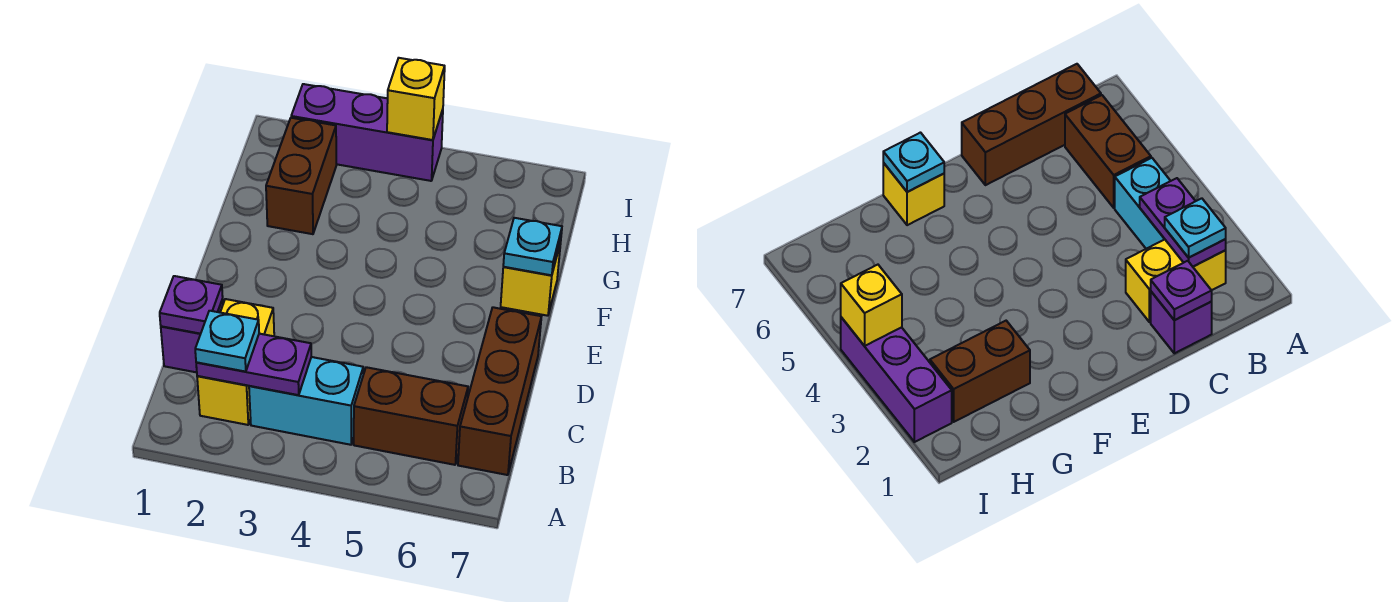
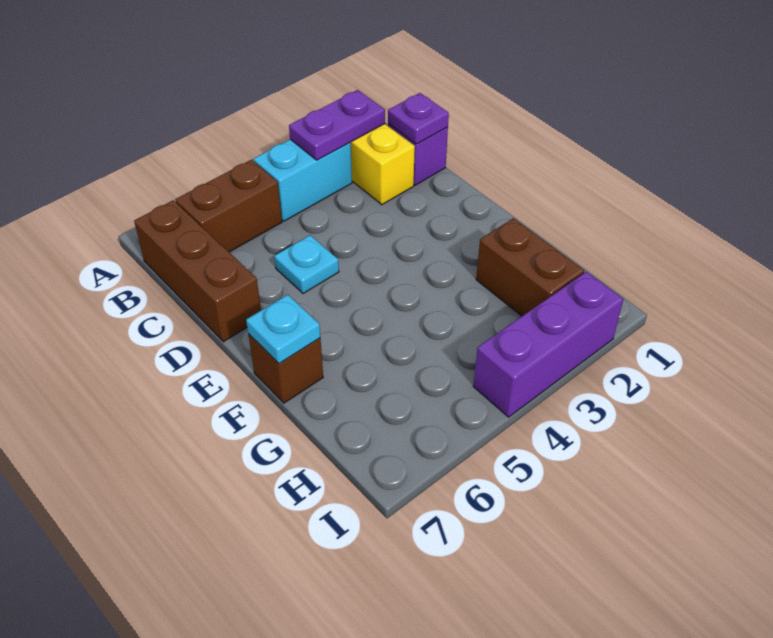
cyan 1x1 plate [195,311,259,372] -> cyan 1x1 plate moved to [274,235,339,294]
yellow 1x1 brick [501,242,561,316] -> brown 1x1 brick [248,334,323,403]
yellow 1x1 brick [387,58,445,140] -> none

